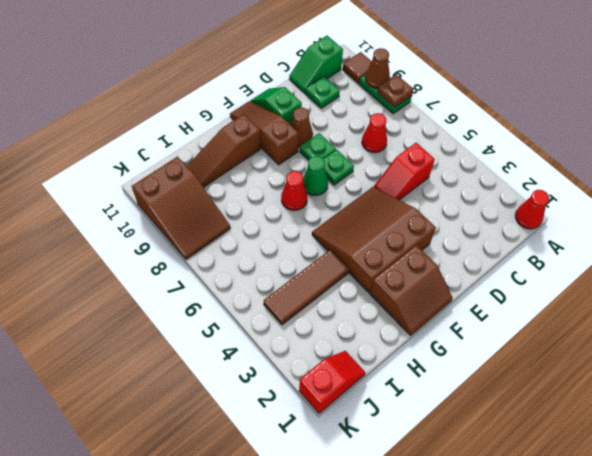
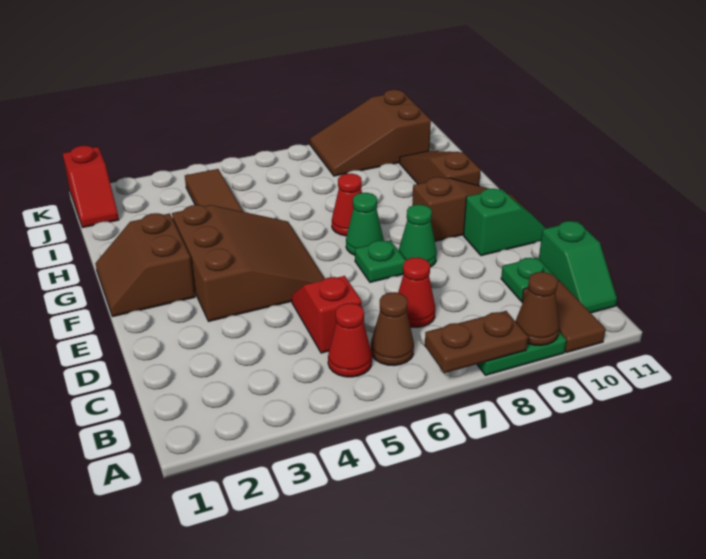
red 1x1 cone [515,190,549,229] -> red 1x1 cone moved to [328,303,372,377]
brown 1x1 plate [378,74,413,108] -> brown 1x2 plate [425,311,528,373]
brown 1x1 tile [343,52,372,83] -> brown 1x2 tile [522,280,606,353]
green 1x2 slope [289,36,343,93] -> green 1x2 slope turned to [539,221,617,313]
green 1x1 plate [300,133,336,160] -> green 1x1 cone [399,205,437,267]
brown 1x1 cone [291,108,313,147] -> brown 1x1 cone moved to [371,292,414,366]

